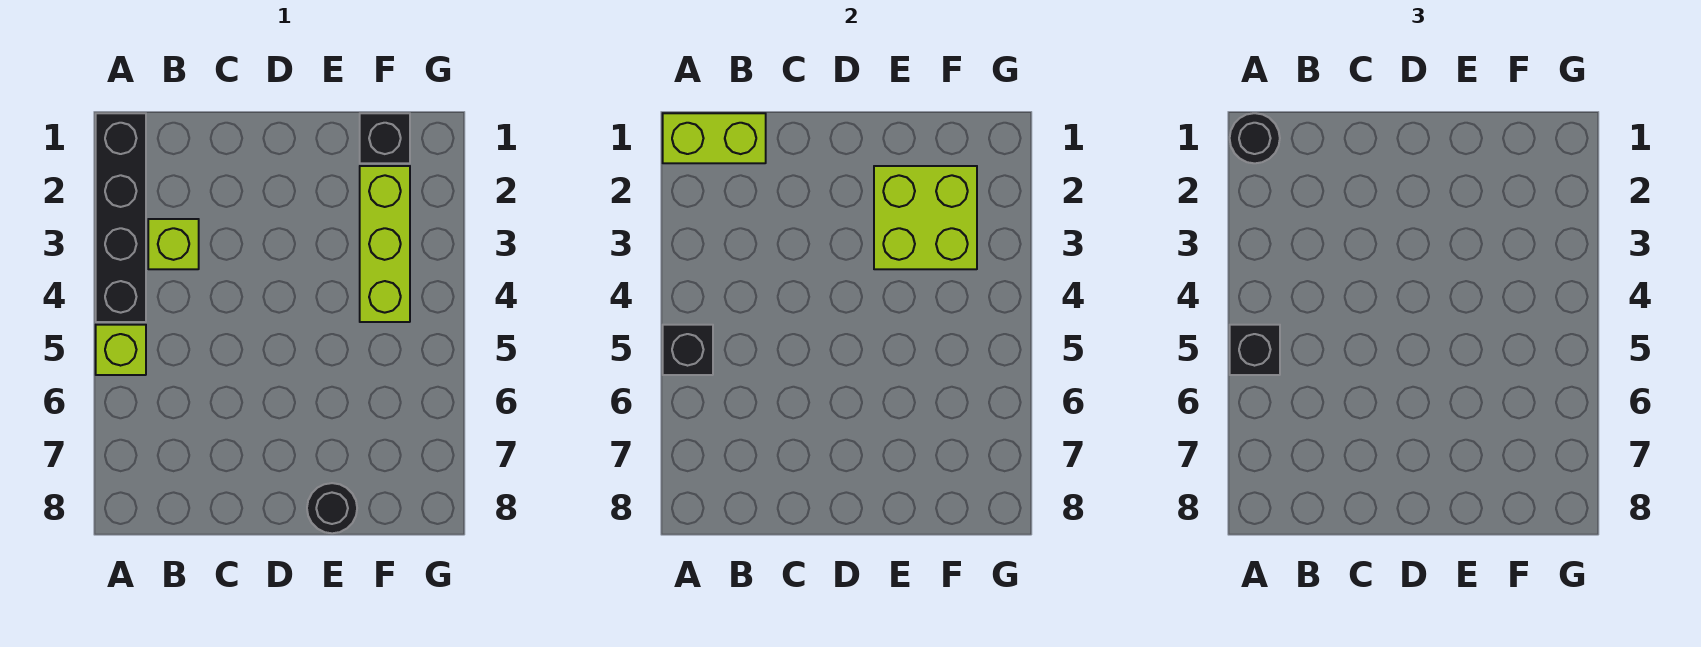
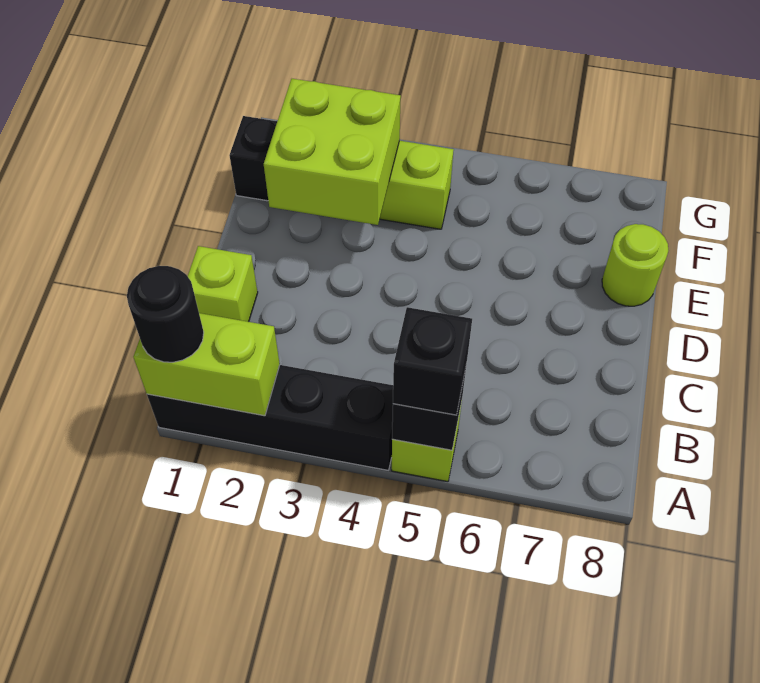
lime 1x2 brick [663,113,766,163] -> lime 1x2 brick turned to [133,313,280,416]
lime 1x1 brick [148,219,199,269] -> lime 1x1 brick moved to [188,246,258,322]
black 1x1 round brick [307,483,357,533] -> lime 1x1 round brick [602,224,668,306]

